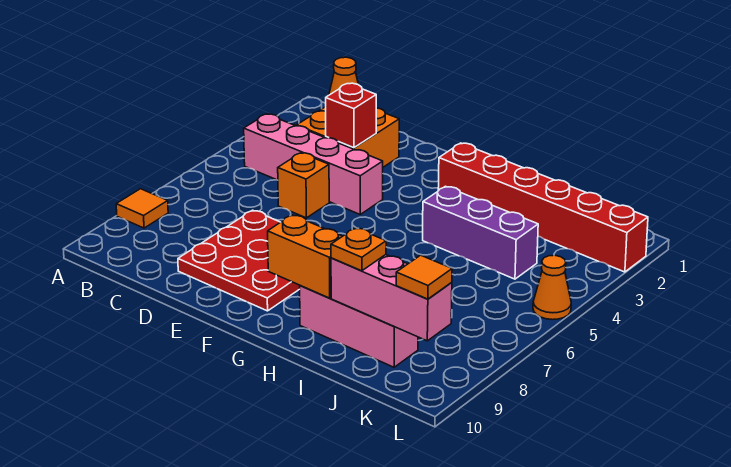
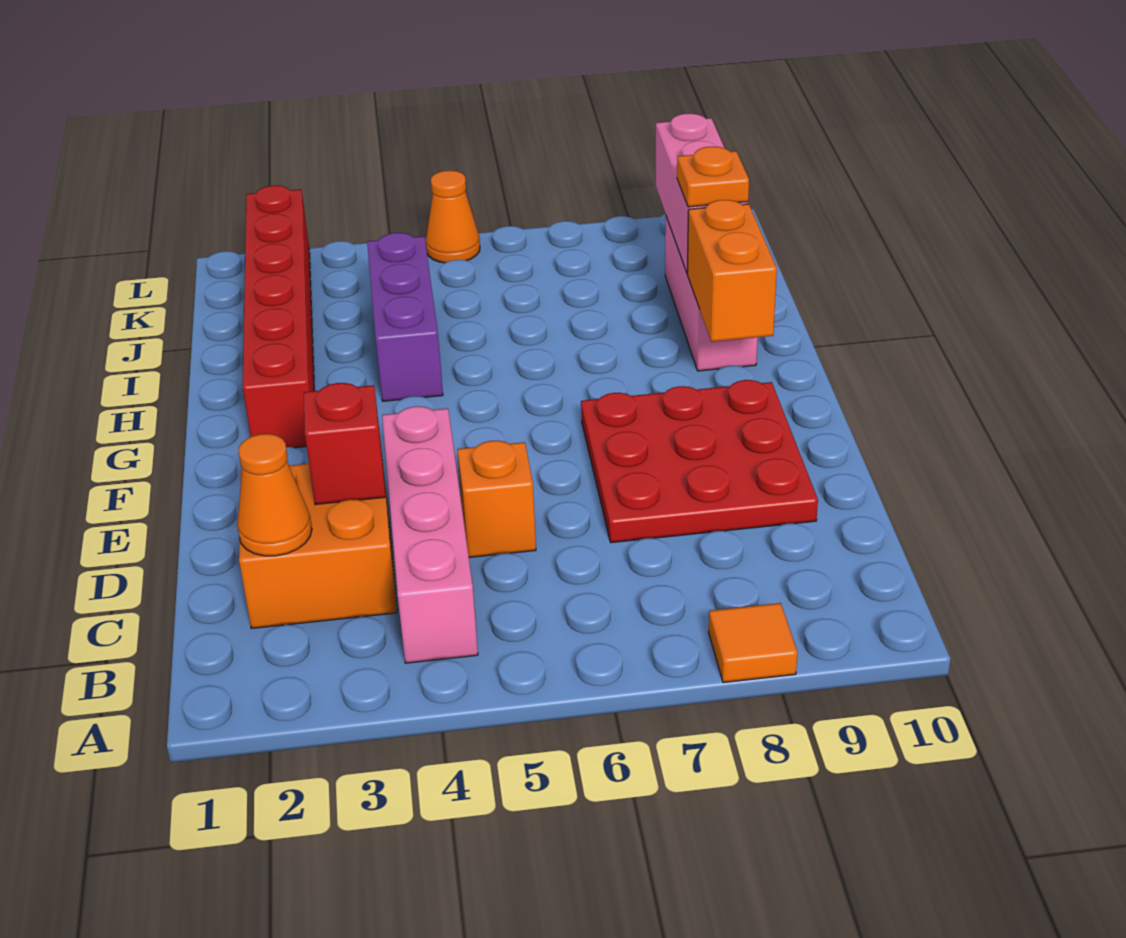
orange 1x1 tile [396,255,452,299] -> none

